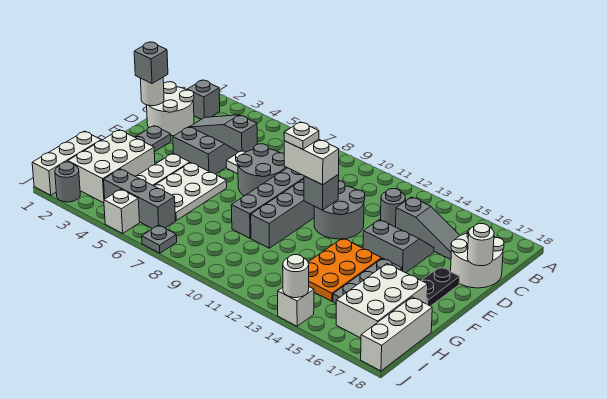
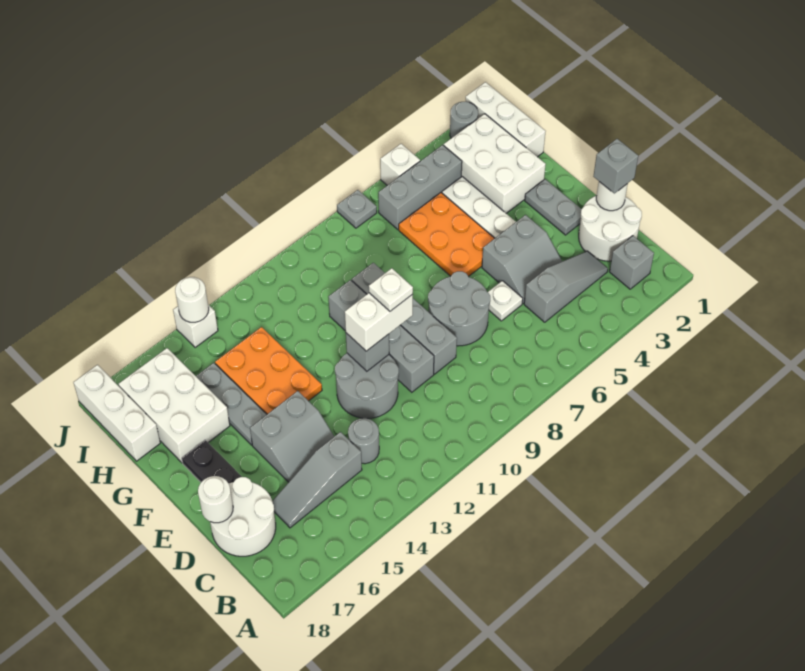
white 2x3 plate [154,163,227,220] -> orange 2x3 plate [399,193,495,276]

